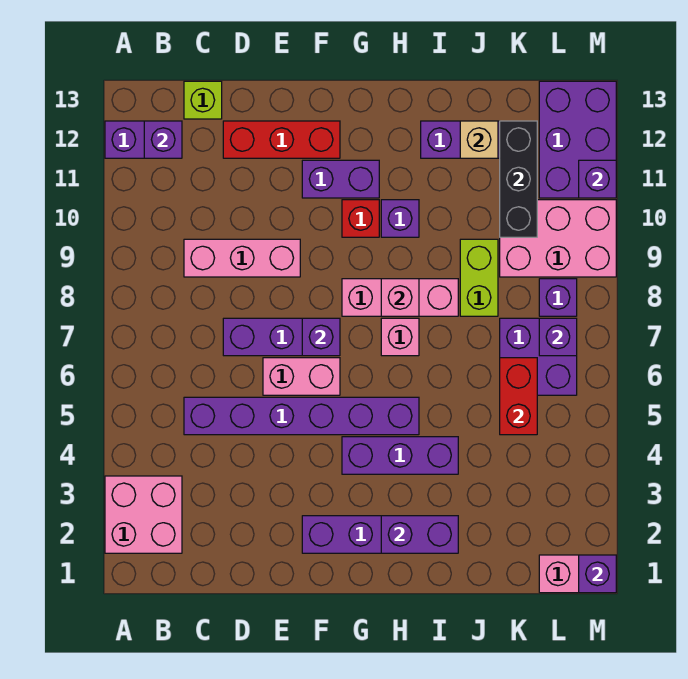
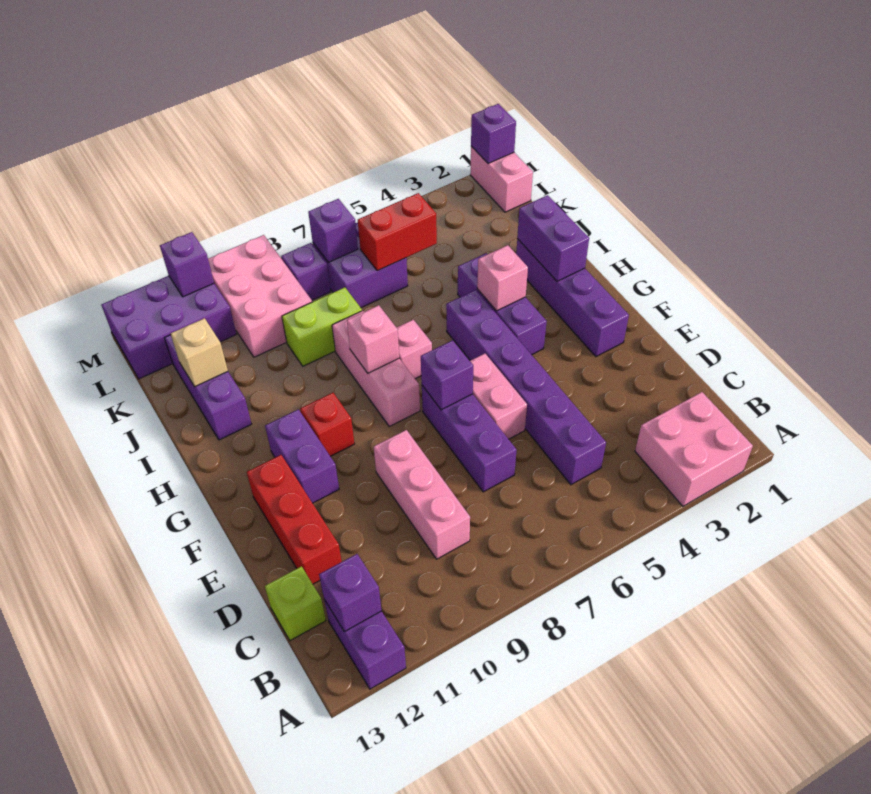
none -> pink 1x1 brick [477,245,528,311]
purple 1x1 brick [381,200,419,237] -> none
black 1x3 brick [500,121,537,237] -> none

